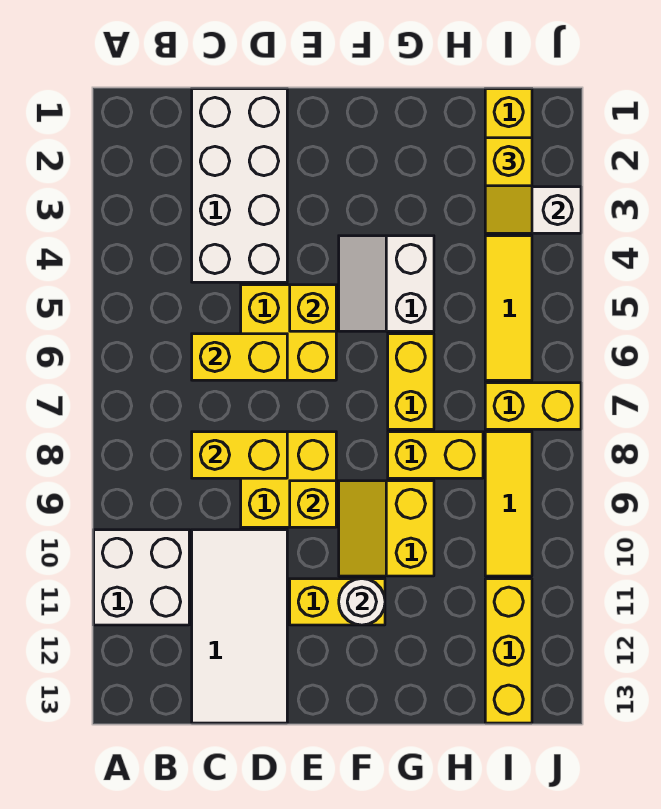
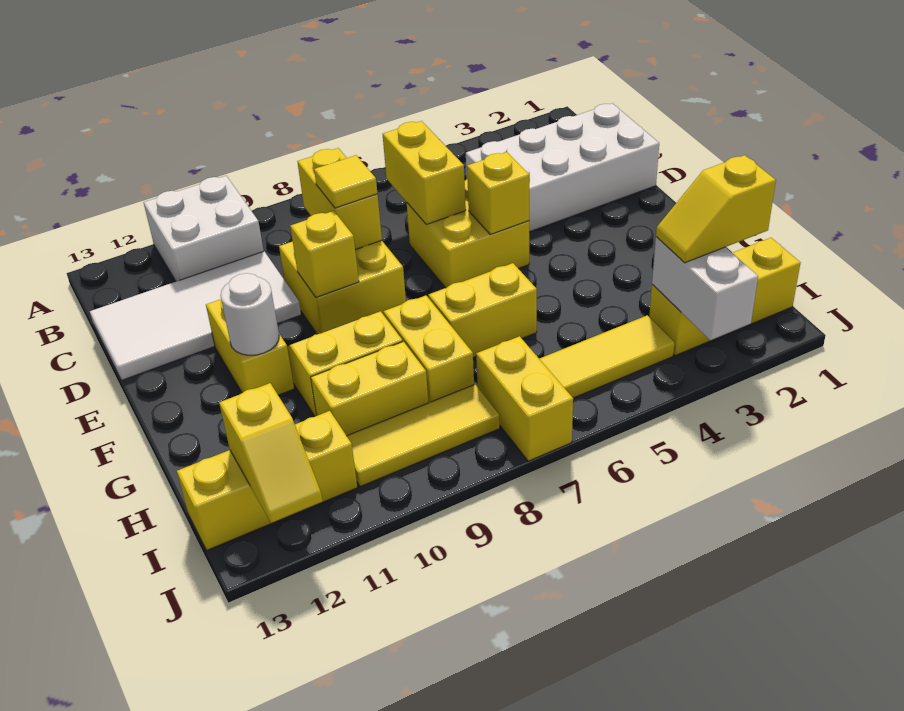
none -> yellow 1x1 tile [314,155,377,208]
white 2x2 slope [339,236,434,331] -> none
none -> yellow 1x2 brick [311,342,428,436]
none -> yellow 1x2 slope [219,383,323,523]

